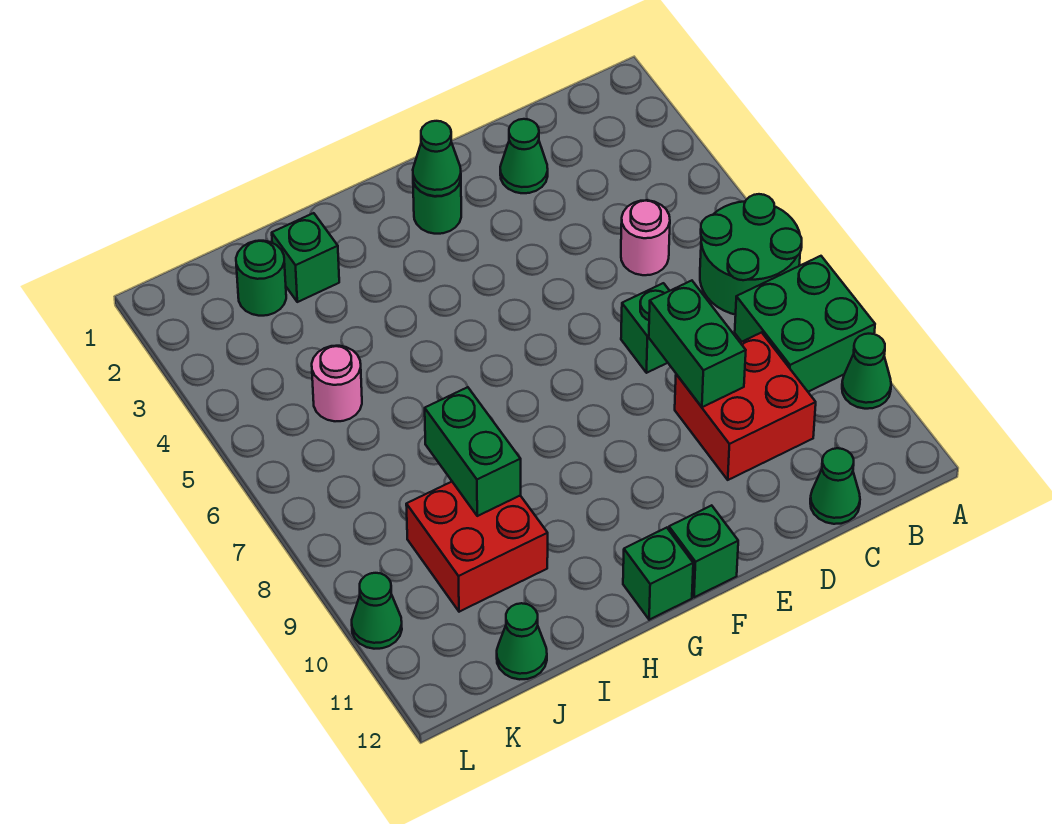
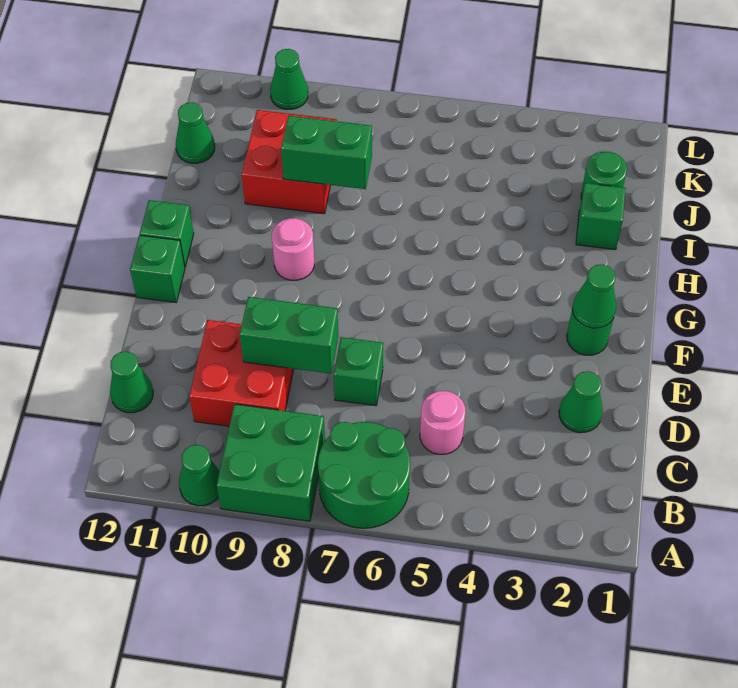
pink 1x1 round brick [312,346,362,421] -> pink 1x1 round brick moved to [272,218,314,280]

